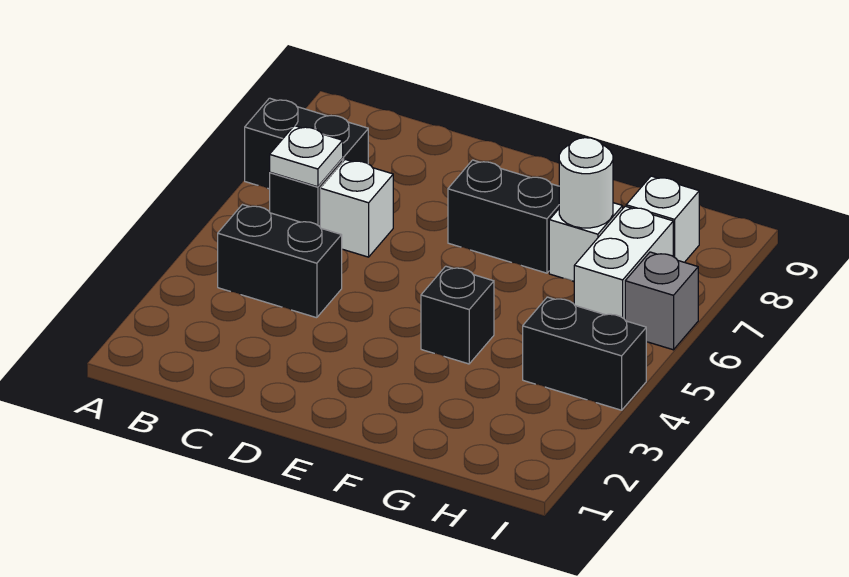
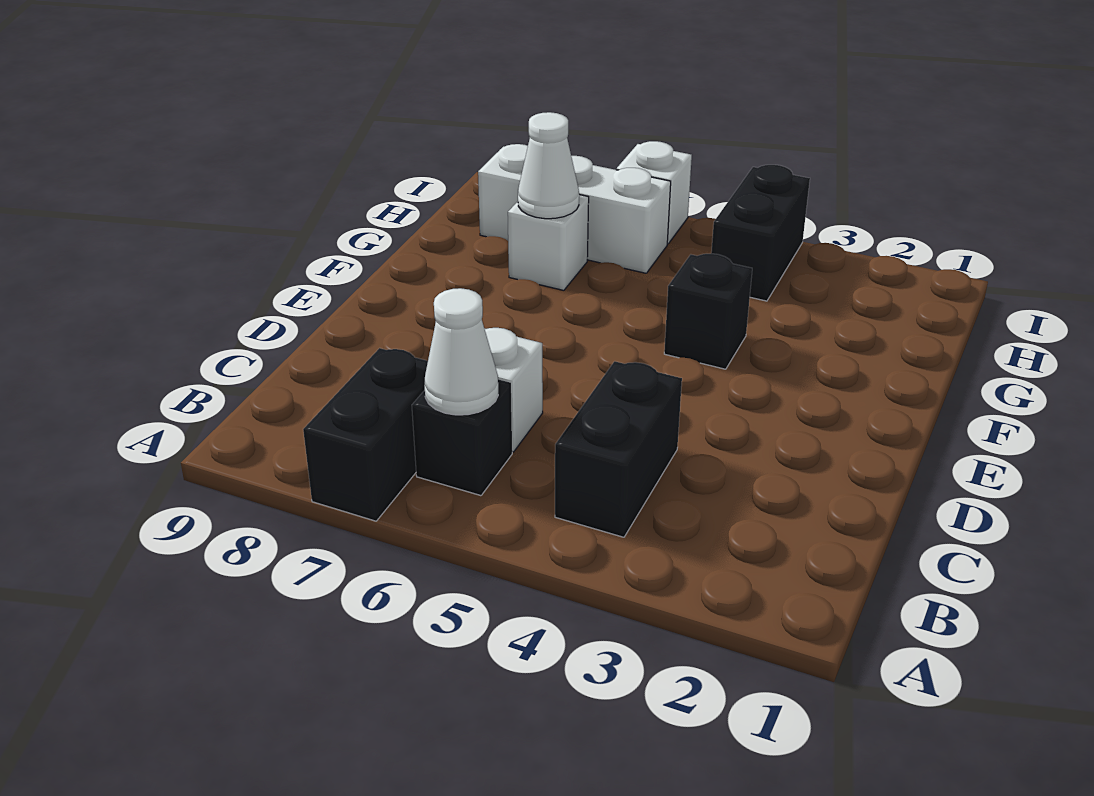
white 1x1 plate [270,126,343,187] -> white 1x1 cone [424,288,498,415]
black 1x2 brick [448,160,559,273] -> none
white 1x1 round brick [559,138,613,228] -> white 1x1 cone [518,112,579,219]
grey 1x1 brick [625,252,698,350] -> white 1x1 brick [616,141,692,244]

